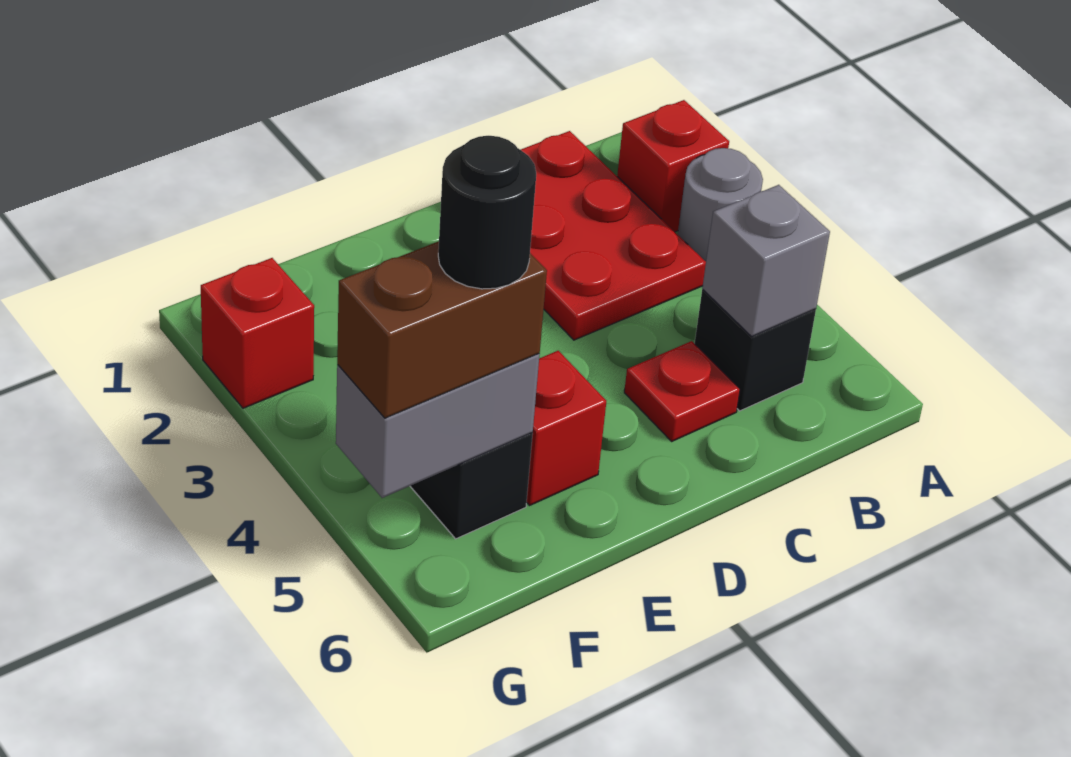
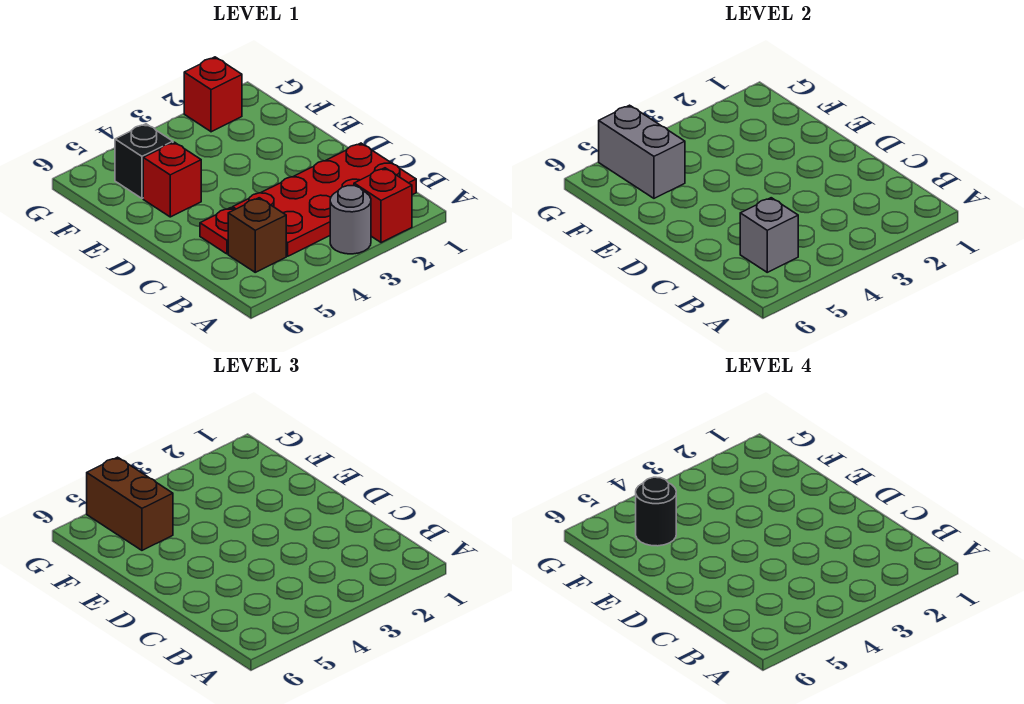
red 2x3 plate [521,131,706,340] -> red 2x4 plate [233,143,416,256]
black 1x1 brick [695,289,816,411] -> brown 1x1 brick [228,198,286,272]

